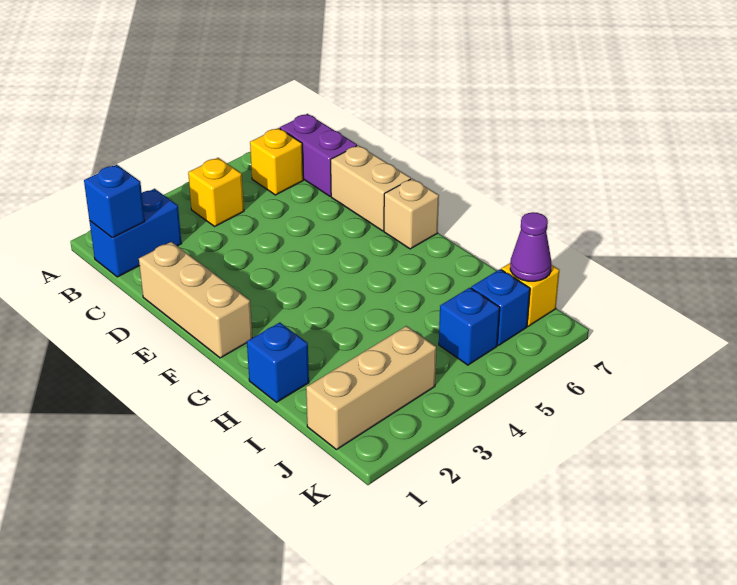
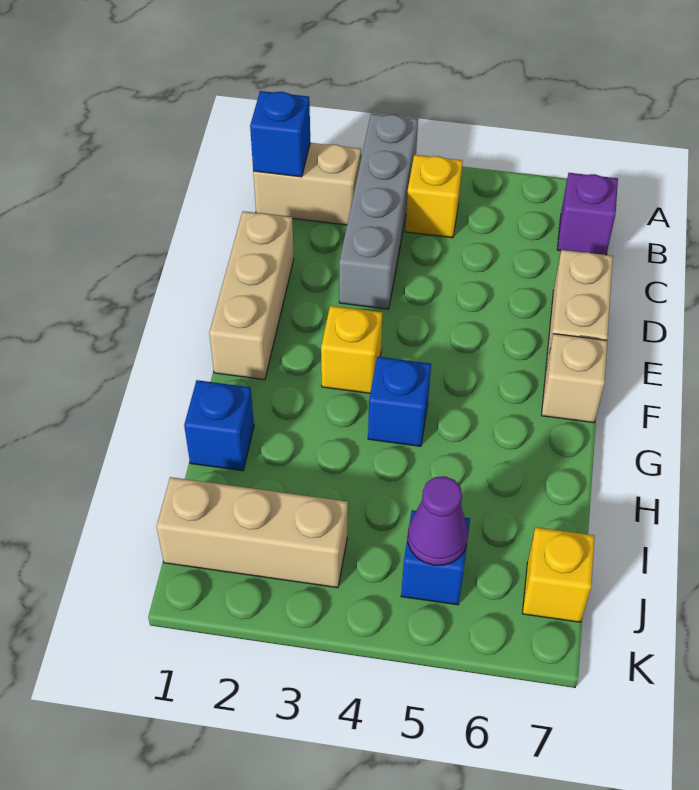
none -> grey 1x4 brick [339,114,418,309]
blue 1x2 brick [90,189,182,277] -> tan 1x2 brick [253,143,361,225]
yellow 1x1 brick [250,128,303,195] -> yellow 1x1 brick moved to [321,306,382,393]
purple 1x2 brick [280,114,357,196] -> purple 1x1 brick [557,173,618,255]
blue 1x1 brick [471,269,530,345] -> blue 1x1 brick moved to [368,357,431,446]
purple 1x1 cone [510,212,552,281] -> purple 1x1 cone moved to [408,476,468,565]

